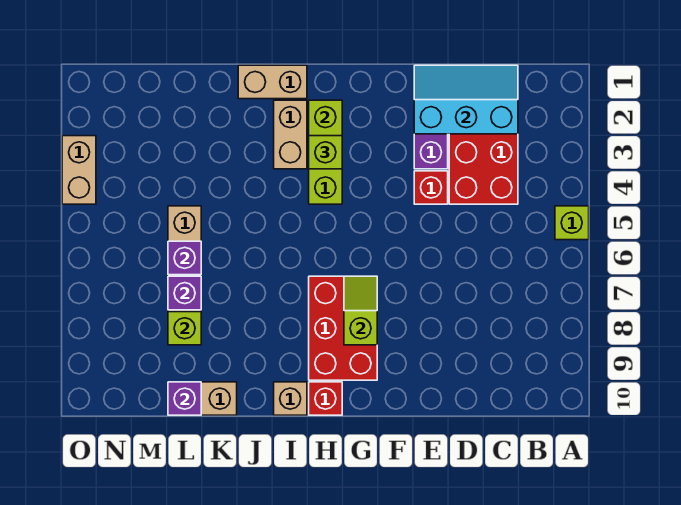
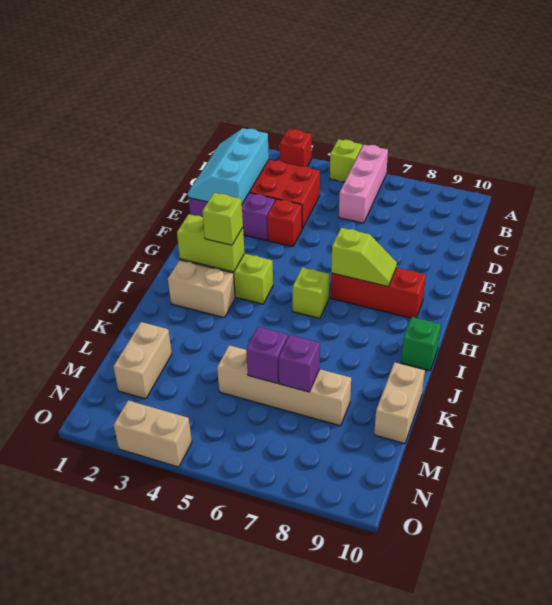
none -> pink 1x3 brick [339,145,388,223]
red 2x3 brick [309,276,377,380] -> red 1x3 brick [331,268,426,318]
lime 1x2 slope [344,276,377,345] -> lime 1x2 slope turned to [331,228,397,287]
red 1x1 brick [309,382,342,415] -> red 1x1 brick moved to [280,129,312,167]
tan 1x2 brick [238,65,307,99] -> tan 1x2 brick moved to [113,322,172,399]
tan 1x1 brick [274,382,307,415] -> green 1x1 brick [401,317,441,370]
lime 1x1 brick [168,312,201,345] -> lime 1x1 brick moved to [293,267,329,318]
purple 1x1 brick [168,382,201,415] -> none

